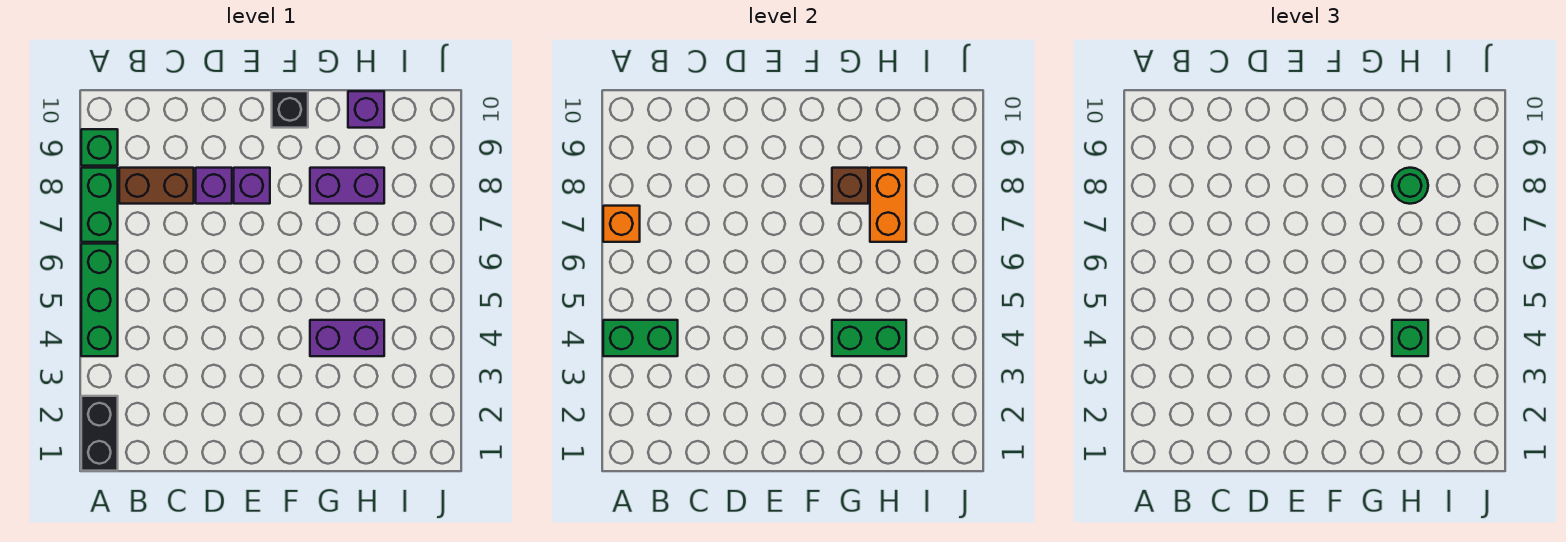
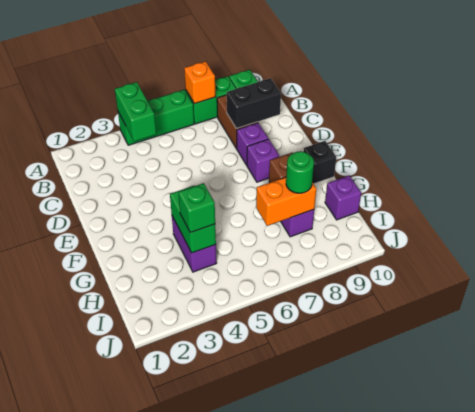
black 1x2 brick [81,396,118,471] -> black 1x2 brick moved to [227,78,281,128]

